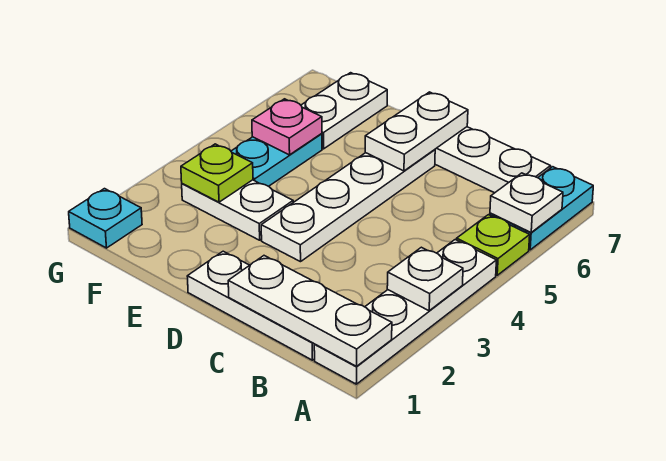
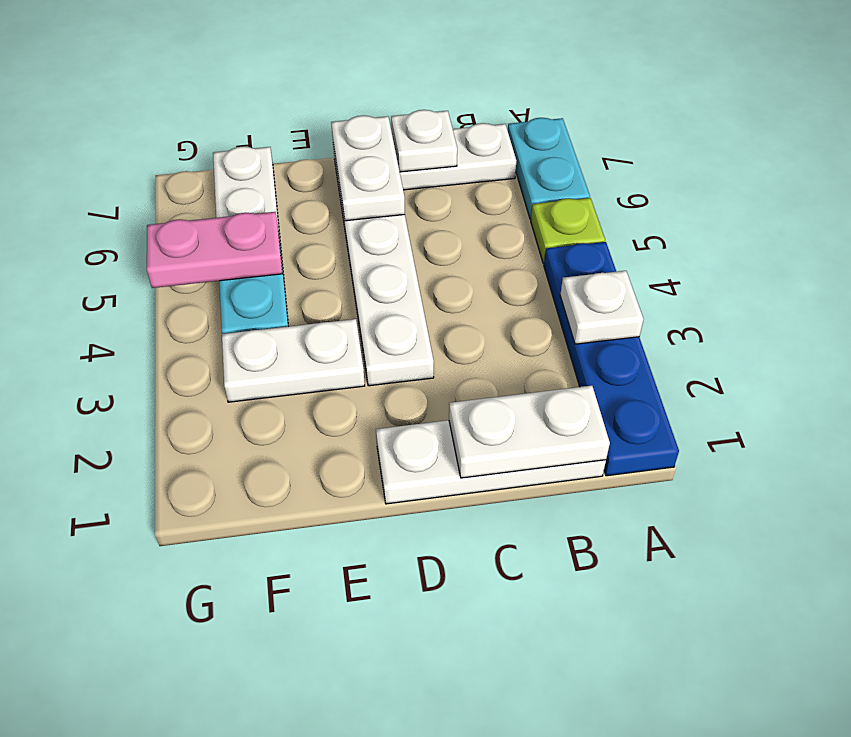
white 1x4 plate [314,240,496,384] -> blue 1x4 plate [544,242,679,476]
white 1x3 plate [228,256,392,366] -> white 1x2 plate [449,386,610,478]
white 1x1 plate [490,173,563,232] -> white 1x1 plate moved to [391,110,457,172]
lime 1x1 plate [181,144,253,202] -> none
pink 1x1 plate [252,99,322,155] -> pink 1x2 plate [147,212,283,288]
cyan 1x1 plate [69,189,142,248] -> none

